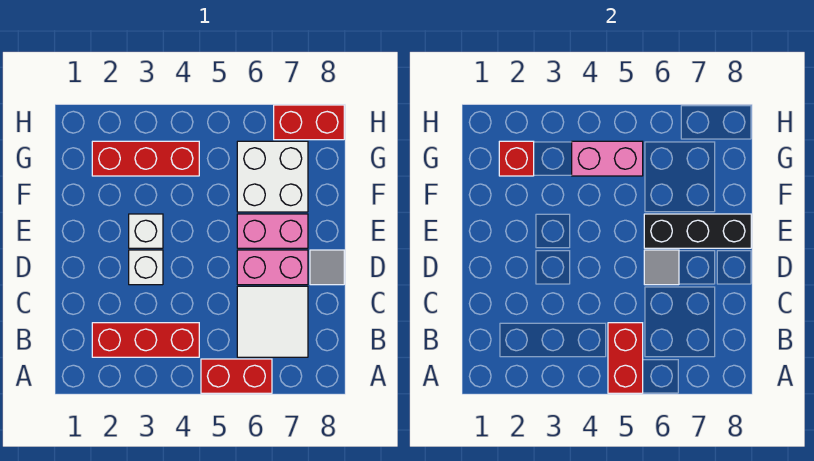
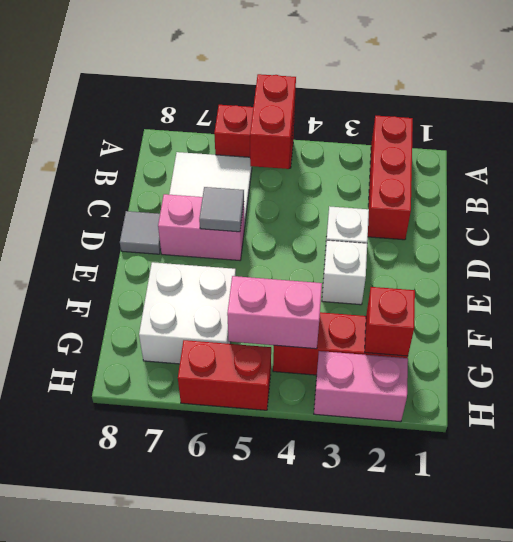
red 1x3 brick [92,323,199,357] -> red 1x3 brick turned to [368,116,413,240]
pink 1x2 brick [237,214,308,248] -> pink 1x2 brick moved to [314,351,408,422]
black 1x3 brick [644,214,751,248] -> none
red 1x2 brick [274,105,344,140] -> red 1x2 brick moved to [178,340,271,410]

